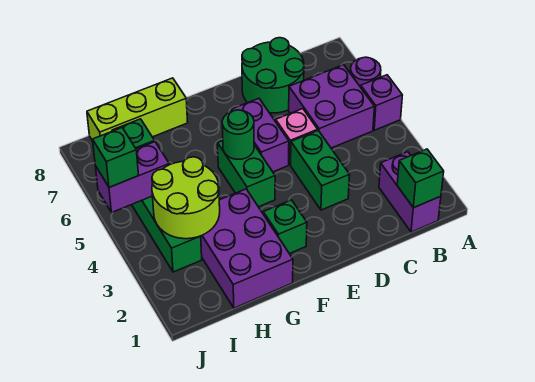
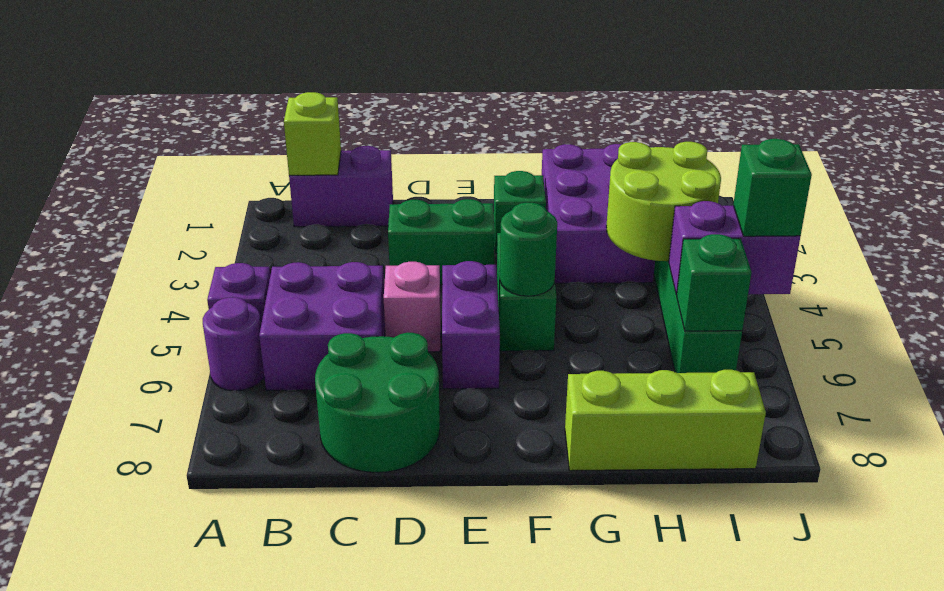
purple 1x2 brick [379,152,441,232] -> purple 1x2 brick turned to [289,146,393,227]
green 1x1 brick [397,149,444,208] -> lime 1x1 brick [284,92,341,175]
green 1x2 brick [291,131,350,210] -> green 1x2 brick turned to [388,199,495,284]

